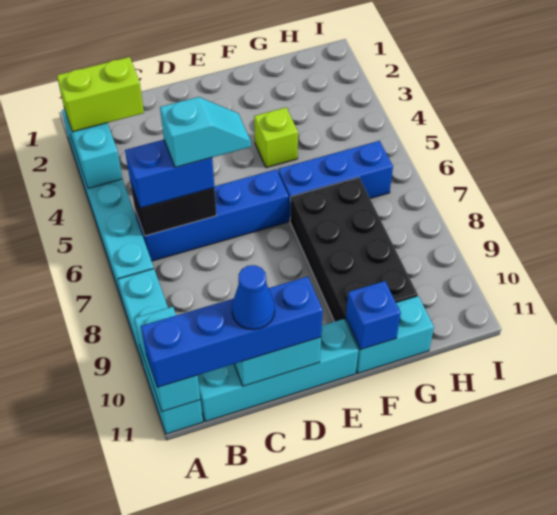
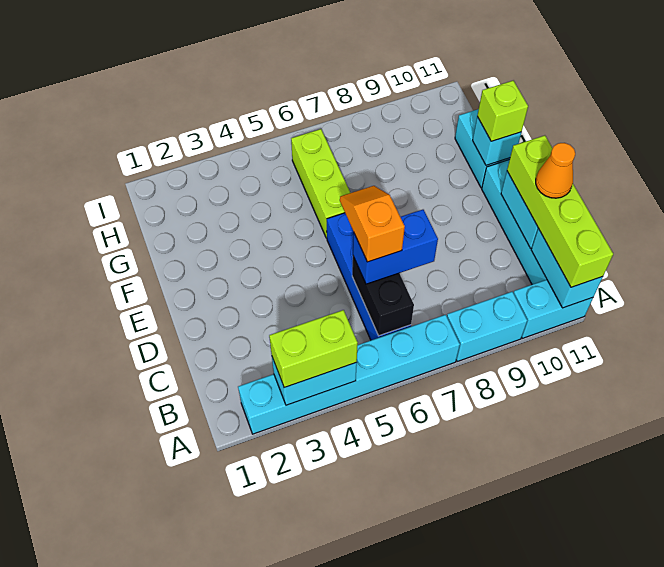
lime 1x2 brick [57,57,144,132] -> lime 1x2 brick turned to [269,310,358,388]
cyan 1x2 brick [134,307,200,412] -> cyan 1x2 brick turned to [531,228,603,308]
blue 1x4 brick [141,277,323,387] -> lime 1x4 brick [507,135,613,287]
blue 1x2 brick [125,140,214,208] -> blue 1x2 brick turned to [353,210,438,284]
cyan 1x2 slope [160,97,251,167] -> orange 1x2 slope [340,186,405,262]
blue 1x1 cone [232,265,275,330] -> orange 1x1 cone [536,143,575,198]
lime 1x1 brick [254,107,298,168] -> lime 1x1 brick moved to [477,81,528,141]
blue 1x3 brick [278,141,393,221] -> lime 1x3 brick [291,129,350,238]
black 2x4 brick [290,177,418,322] -> none
blue 1x1 brick [346,281,401,350] -> cyan 1x1 brick [473,117,521,165]

